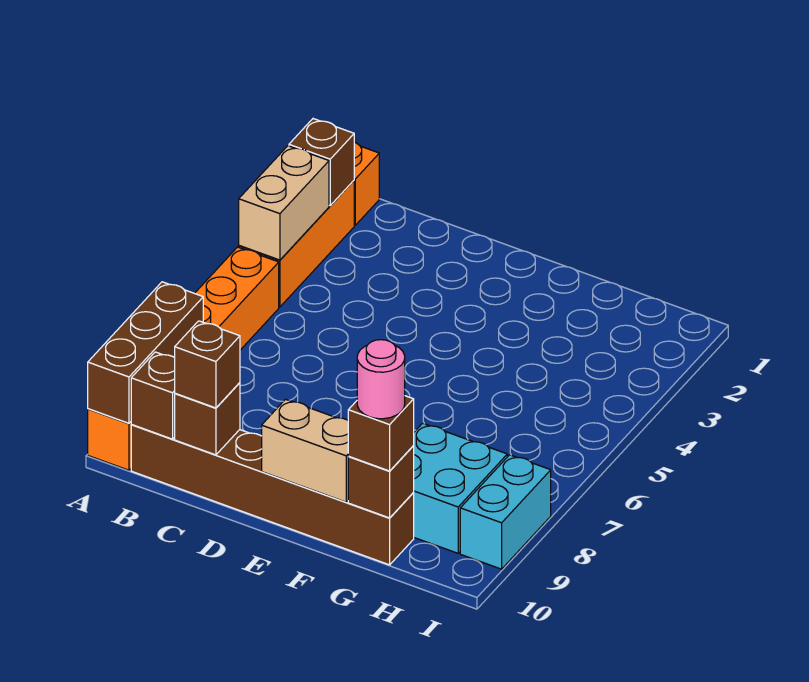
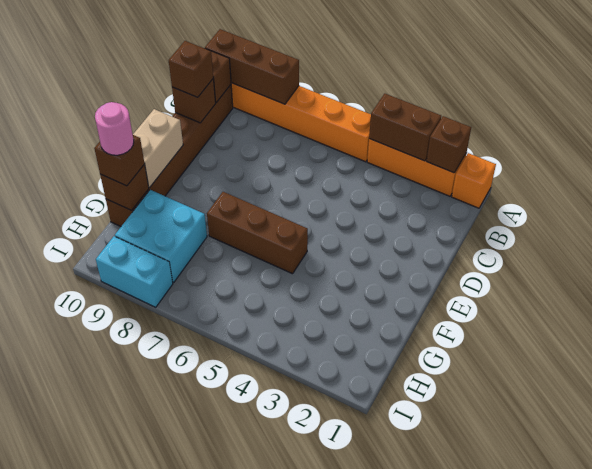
tan 1x2 brick [239,146,329,260] -> brown 1x2 brick [369,94,441,161]
none -> brown 1x3 brick [207,192,308,274]

